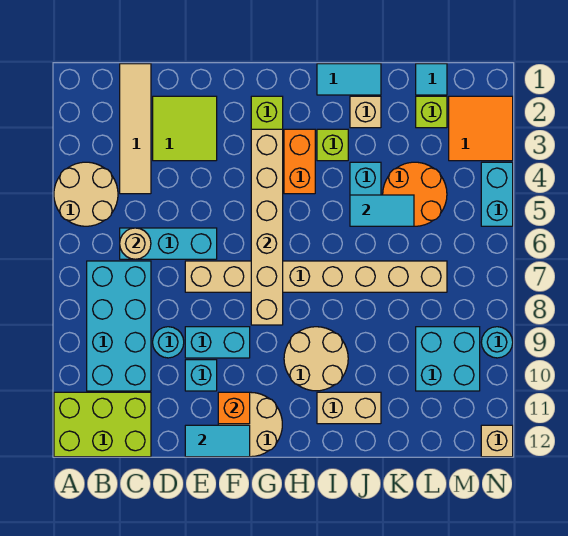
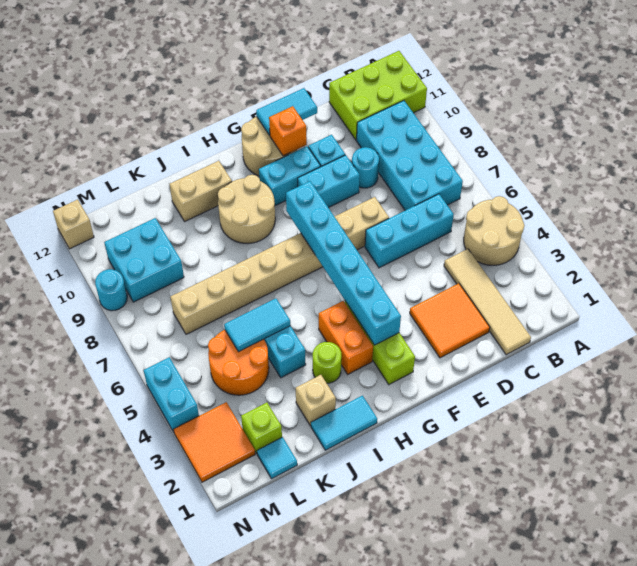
tan 1x1 round brick [120,228,151,259] -> none
lime 2x2 tile [153,96,217,161] -> orange 2x2 tile [410,283,490,358]
none -> cyan 1x2 brick [259,146,321,206]
tan 1x6 brick [251,129,283,325] -> cyan 1x6 brick [286,181,401,345]
lime 1x1 brick [317,129,348,161] -> lime 1x1 round brick [313,342,341,383]

